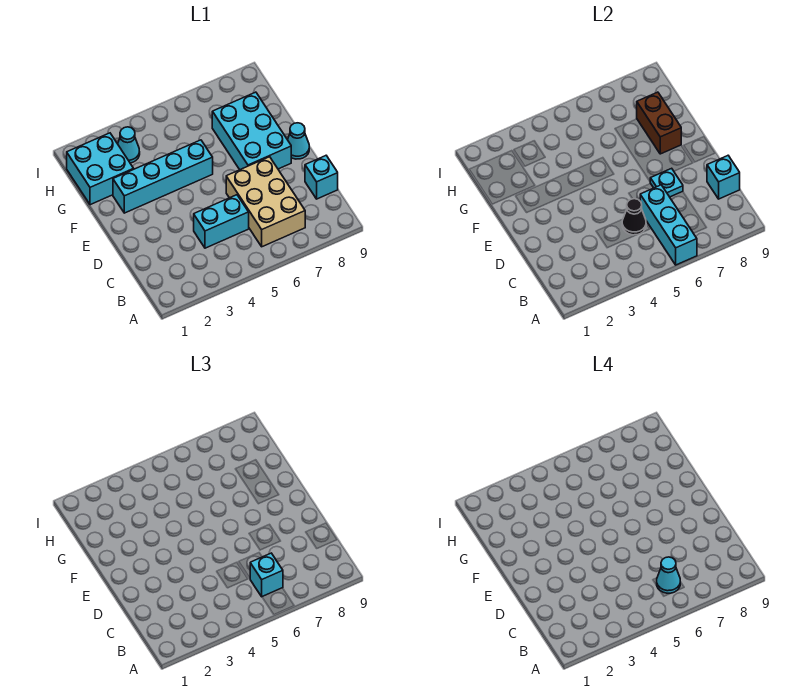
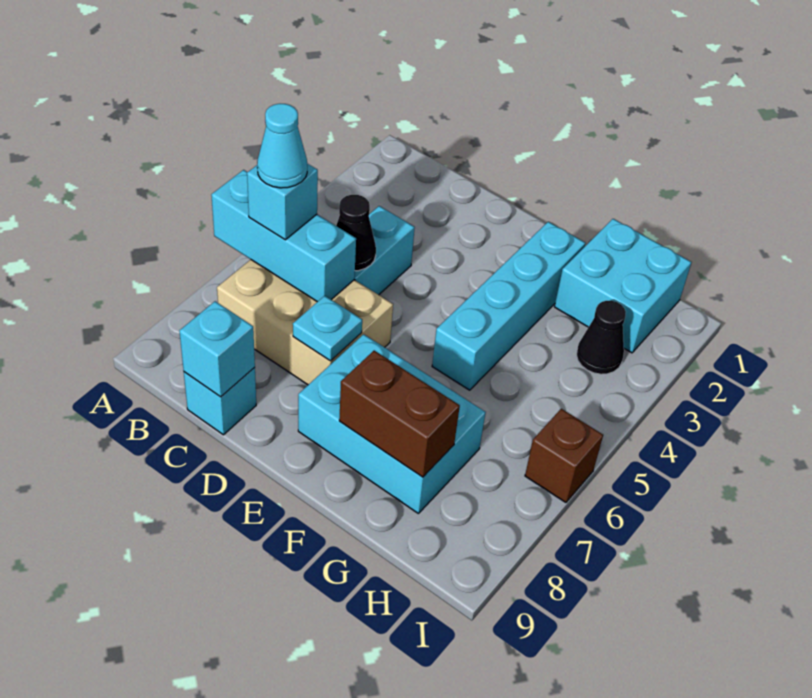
cyan 1x1 cone [287,123,309,159] -> none
cyan 1x1 cone [118,127,140,163] -> black 1x1 cone [577,301,626,374]
none -> brown 1x1 brick [525,409,603,502]

